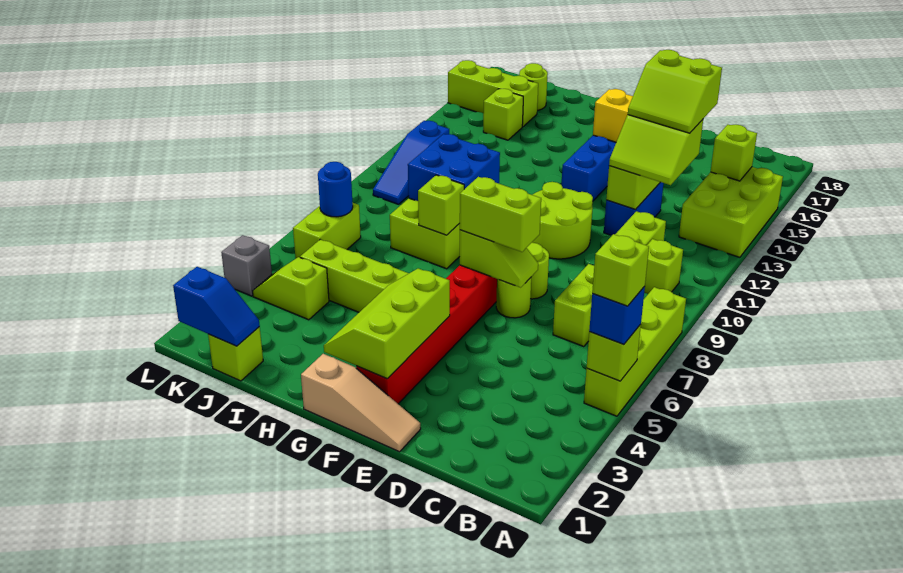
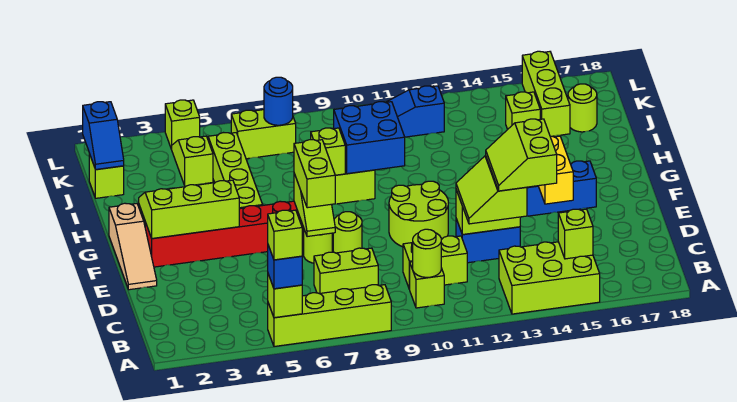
none -> lime 1x1 round brick [413,229,441,277]
grey 1x1 brick [221,235,272,296] -> lime 1x1 brick [165,100,200,149]

